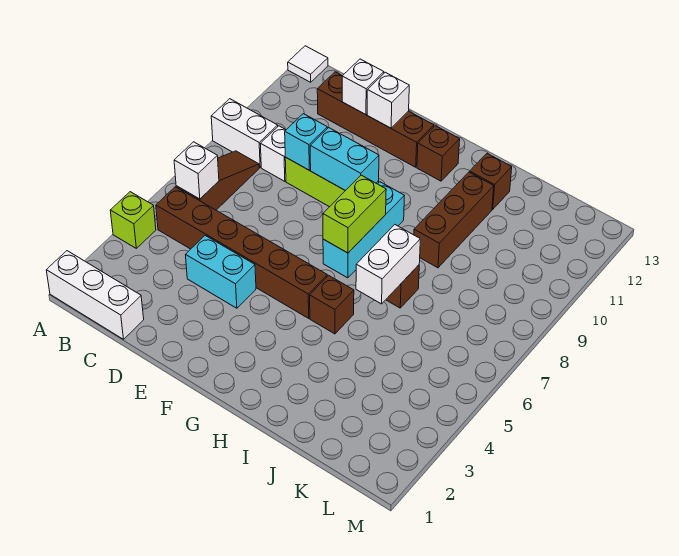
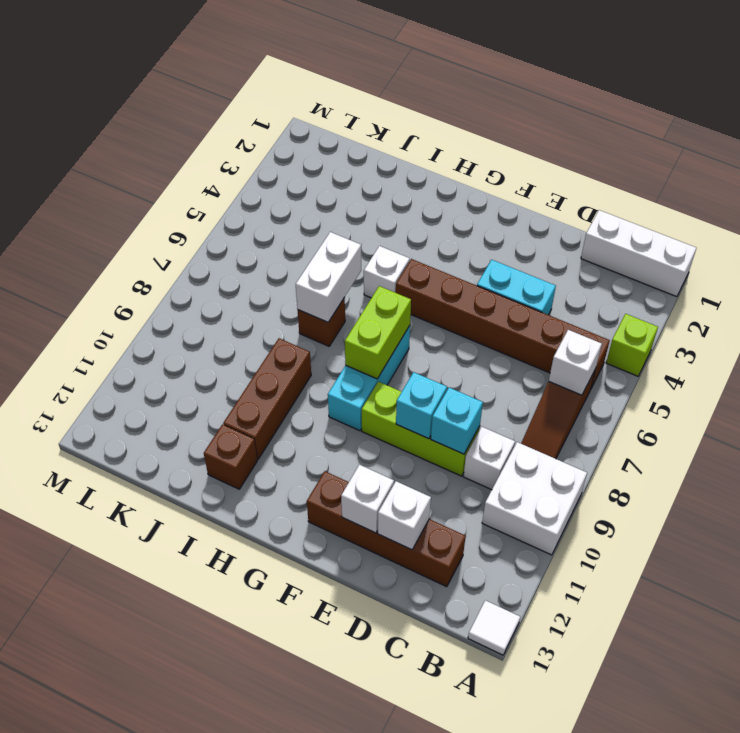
white 1x2 brick [211,99,278,167] -> white 2x2 brick [482,442,587,555]
cyan 1x2 brick [310,128,379,191] -> cyan 1x1 brick [396,372,447,439]
brown 1x1 brick [417,126,460,181] -> none
brown 1x1 brick [310,275,354,334] -> white 1x1 brick [364,246,410,298]

